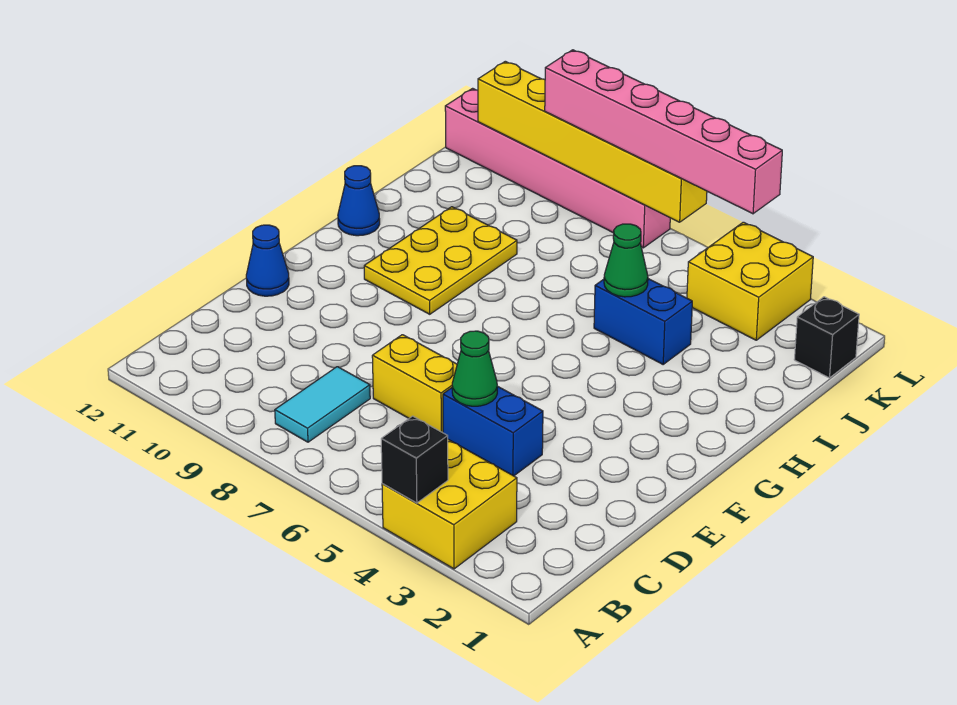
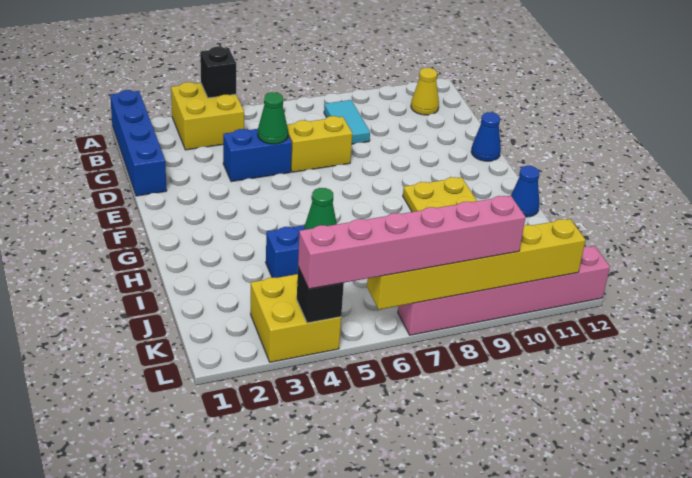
none -> blue 1x4 brick [110,90,167,196]
none -> yellow 1x1 cone [411,68,439,115]
black 1x1 brick [794,297,859,378] -> black 1x1 brick moved to [297,267,344,323]

